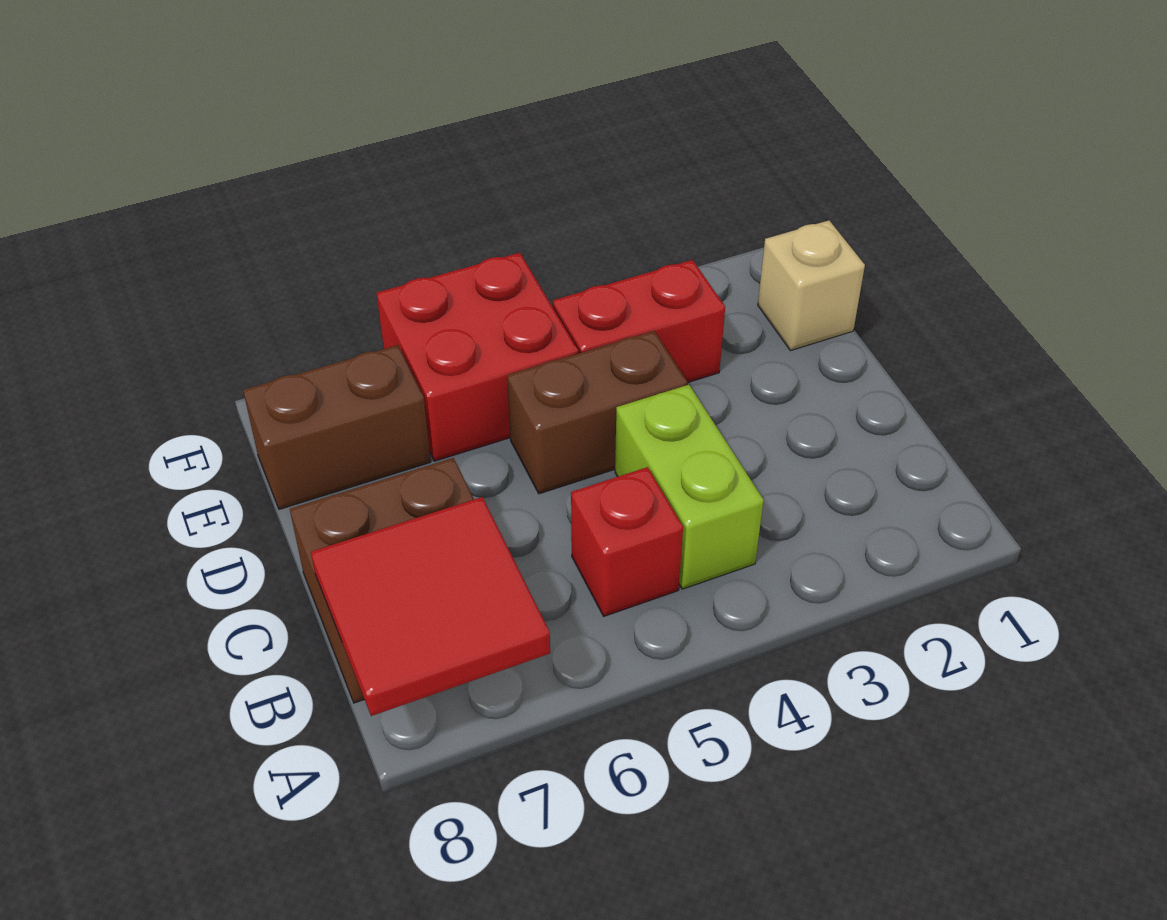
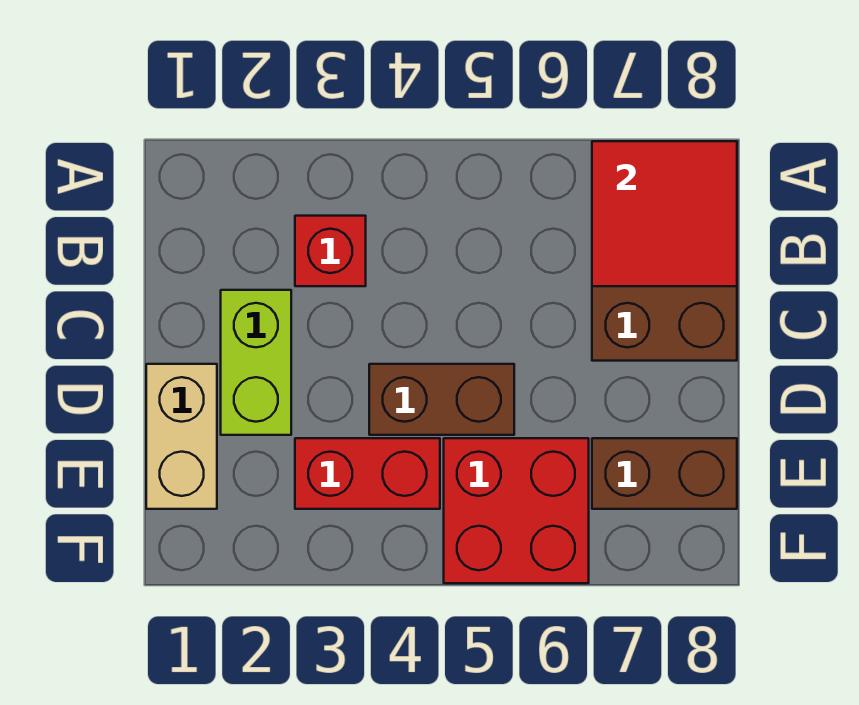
lime 1x2 brick [615,385,764,589] -> lime 1x2 brick moved to [221,290,291,435]
red 1x1 brick [571,467,683,616] -> red 1x1 brick moved to [295,216,366,286]
tan 1x1 brick [758,220,865,351] -> tan 1x2 brick [146,364,217,509]

